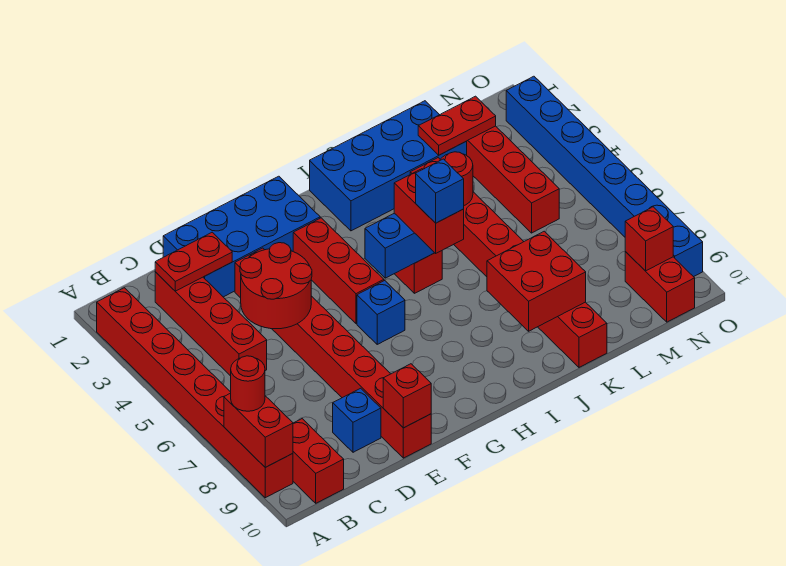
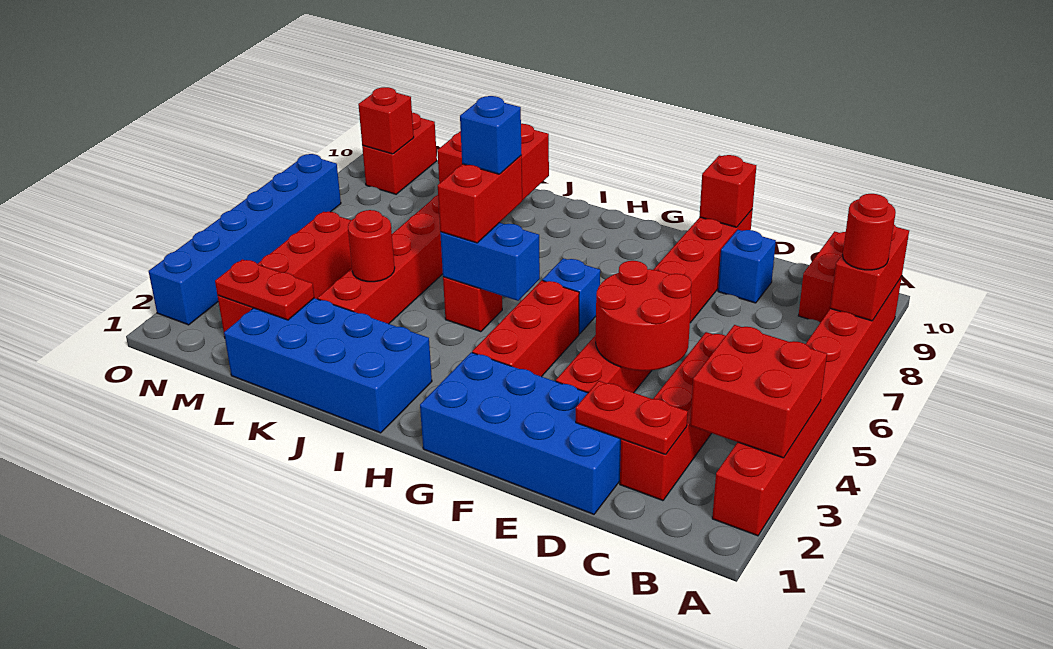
none -> red 2x2 brick [690,325,827,458]
blue 1x8 brick [506,76,703,277] -> blue 1x6 brick [149,154,341,325]

